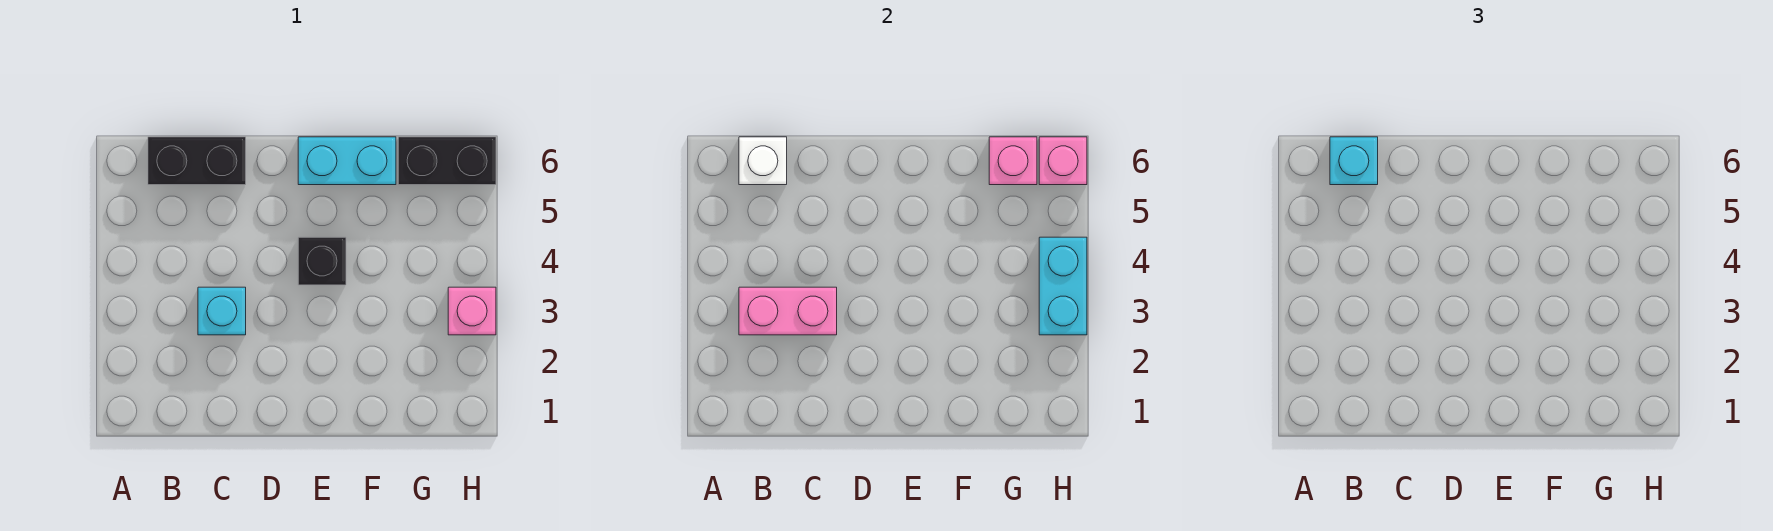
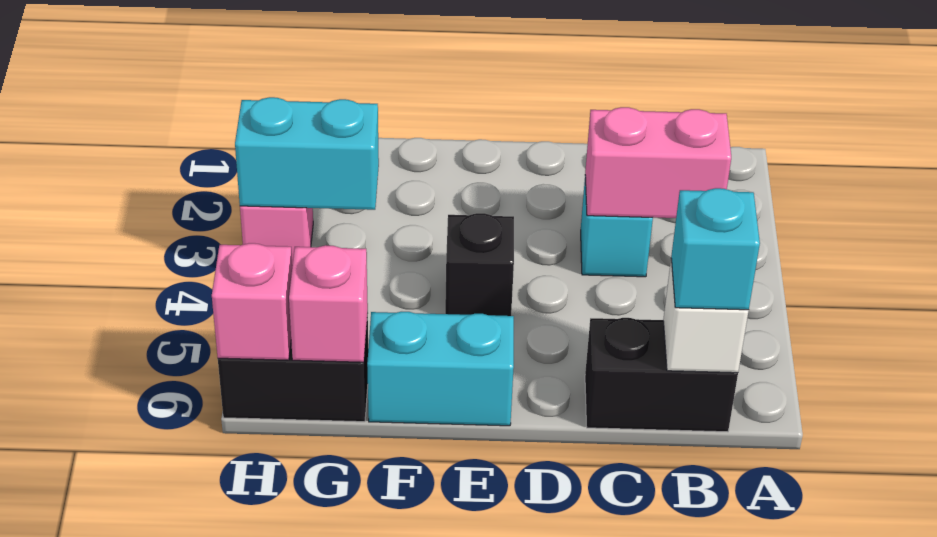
cyan 1x2 brick [1039,237,1087,335] -> cyan 1x2 brick turned to [235,97,379,210]

